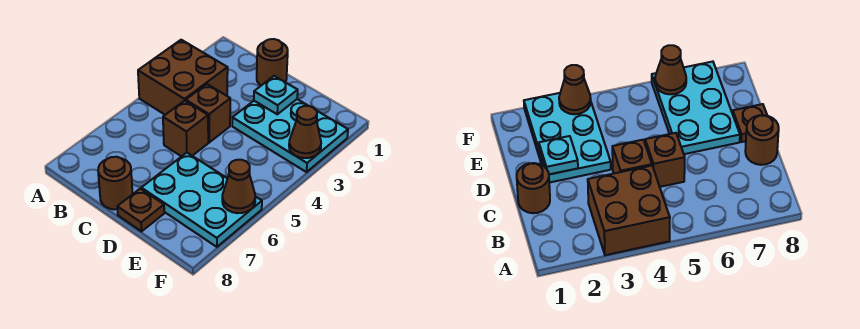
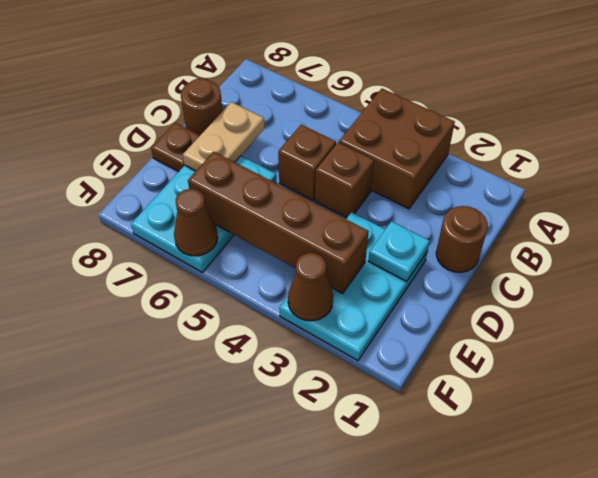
none -> tan 1x2 plate [183,102,265,171]
none -> brown 1x4 brick [188,152,369,293]

